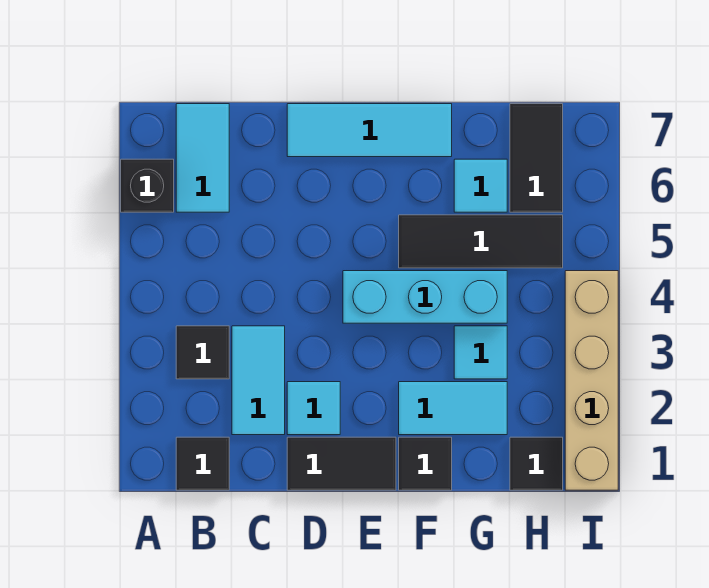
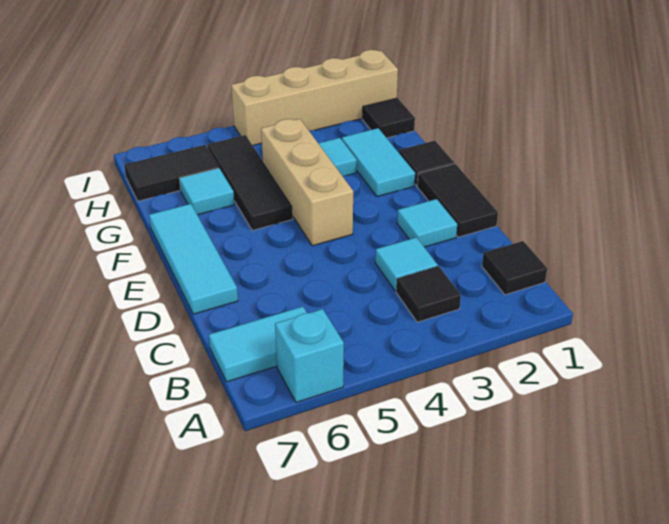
black 1x1 brick [121,159,174,212] -> cyan 1x1 brick [275,309,344,403]
cyan 1x2 tile [232,326,285,435] -> cyan 1x1 tile [375,237,438,291]
cyan 1x3 brick [343,271,507,323] -> tan 1x3 brick [261,119,353,246]

